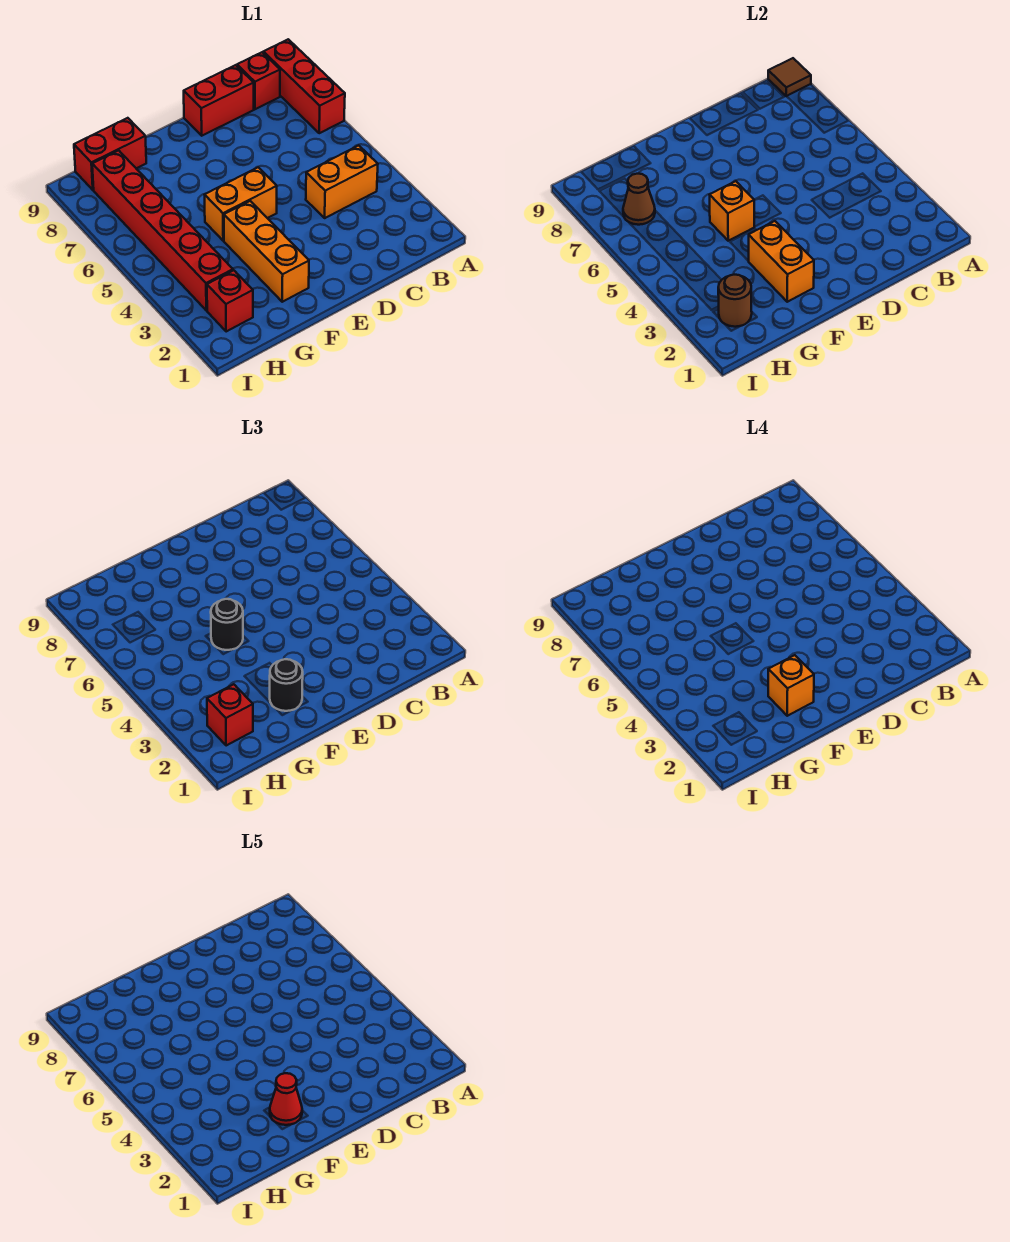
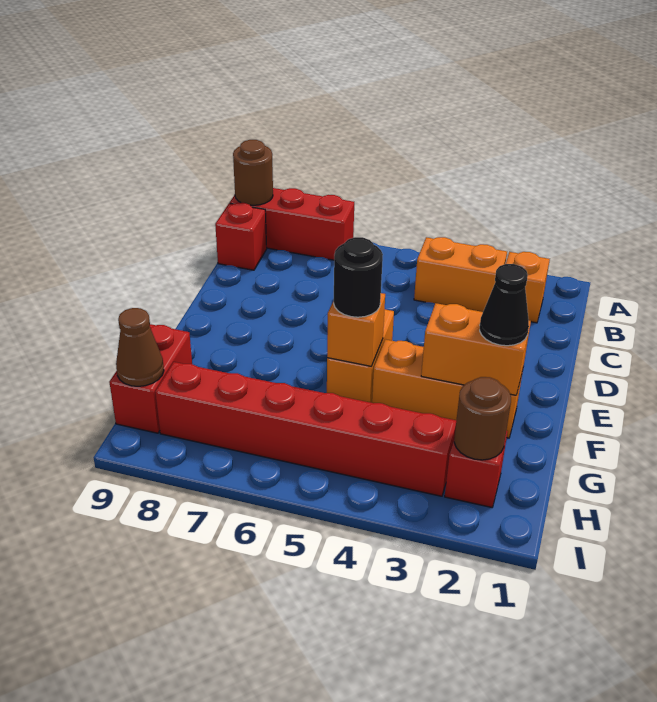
brown 1x1 tile [768,58,811,96] -> brown 1x1 round brick [233,140,273,205]
orange 1x2 brick [306,145,378,218] -> orange 1x2 brick turned to [414,237,507,312]
red 1x2 brick [184,65,254,136] -> none
black 1x1 round brick [270,659,303,711] -> black 1x1 cone [480,264,529,346]
orange 1x1 brick [768,655,814,716] -> orange 1x1 brick moved to [506,252,550,323]
red 1x1 cone [270,1073,302,1125] -> none
red 1x1 brick [207,684,253,746] -> none
brown 1x1 cone [623,174,655,225] -> brown 1x1 cone moved to [116,308,164,386]

